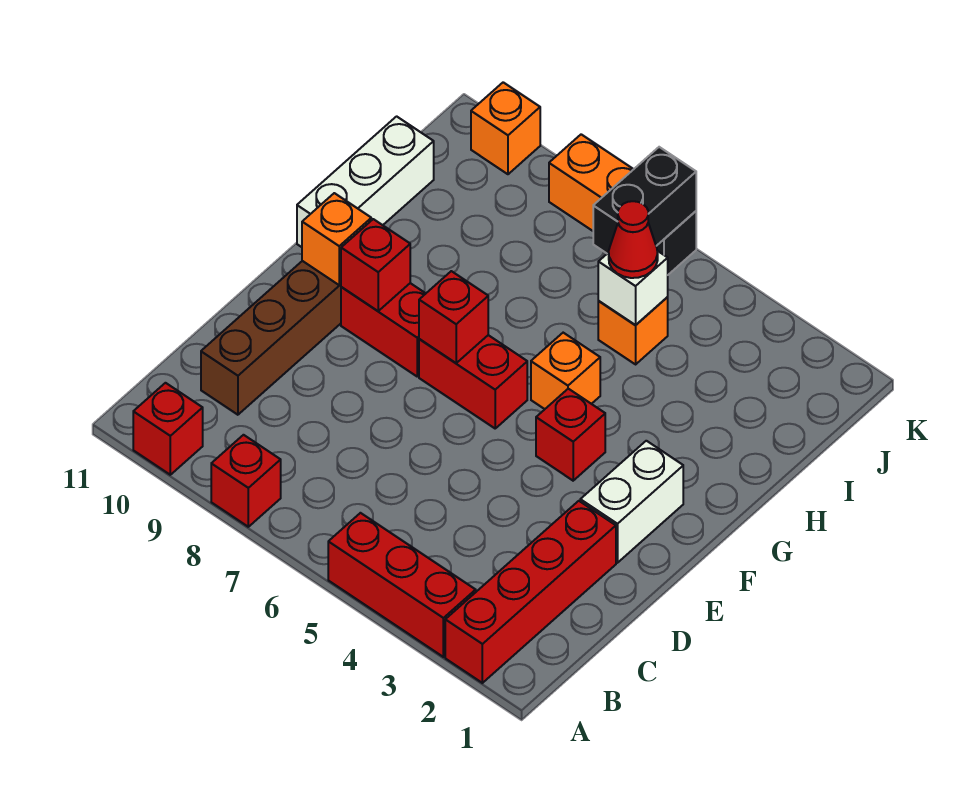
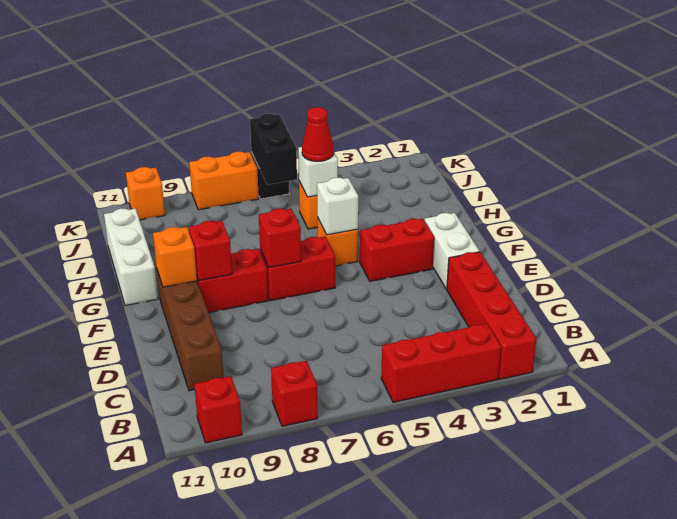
red 1x1 brick [536,389,605,481] -> red 1x2 brick [360,219,434,281]
none -> white 1x1 brick [317,178,358,235]

